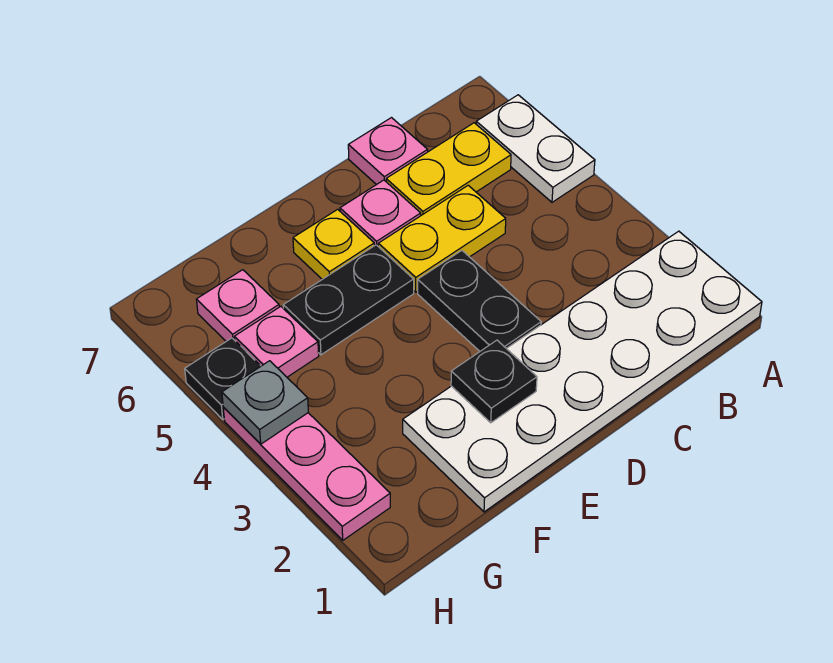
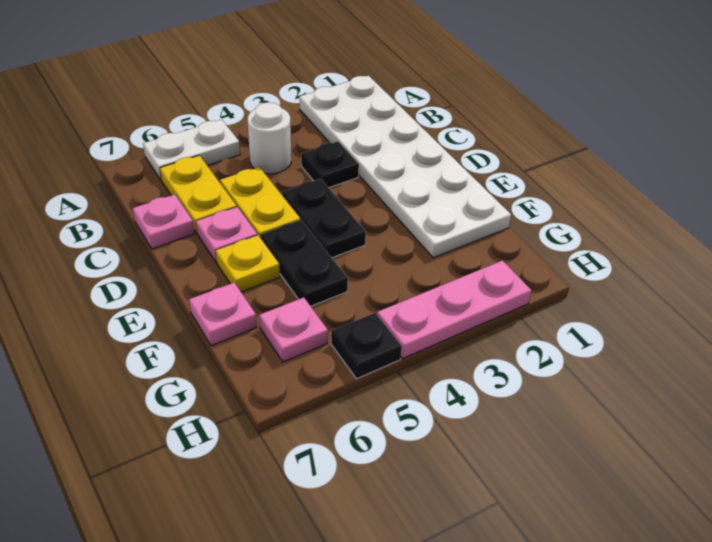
none -> white 1x1 round brick [247,102,291,174]
black 1x2 plate [418,251,541,351] -> black 1x2 plate turned to [282,179,366,258]
black 1x1 plate [451,340,537,423] -> black 1x1 plate moved to [301,141,359,188]
pink 1x1 plate [235,306,319,377] -> pink 1x1 plate moved to [189,282,257,346]
grey 1x1 plate [222,361,308,444] -> none

